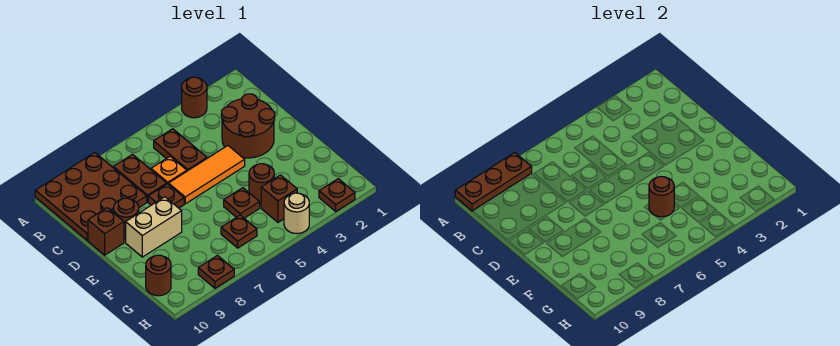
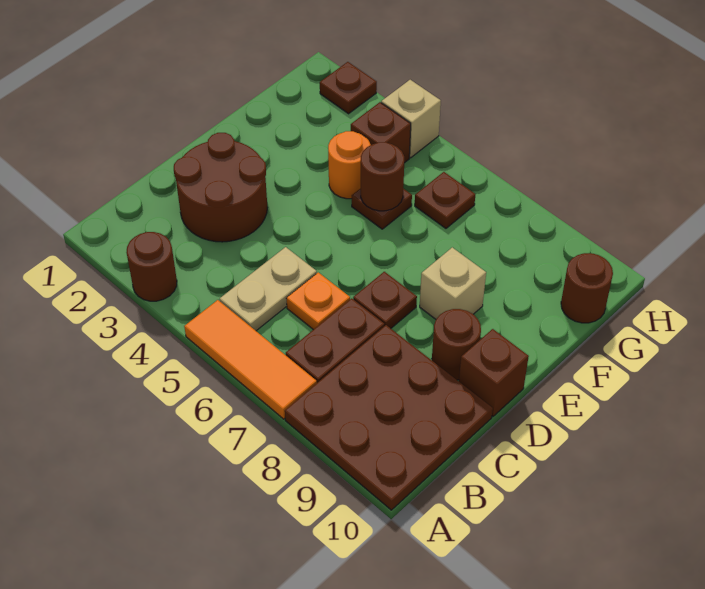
brown 1x3 plate [455,153,532,211] -> none
brown 1x2 plate [154,129,207,171] -> tan 1x2 plate [220,247,317,331]
orange 1x3 tile [169,146,245,204] -> orange 1x3 tile moved to [184,300,317,419]
tan 1x2 brick [126,197,182,257] -> tan 1x1 brick [420,247,486,319]
brown 1x1 round brick [249,164,274,204] -> orange 1x1 round brick [328,131,371,199]
tan 1x1 round brick [284,193,309,234] -> tan 1x1 brick [381,80,441,158]
brown 1x1 plate [198,256,234,288] -> none

